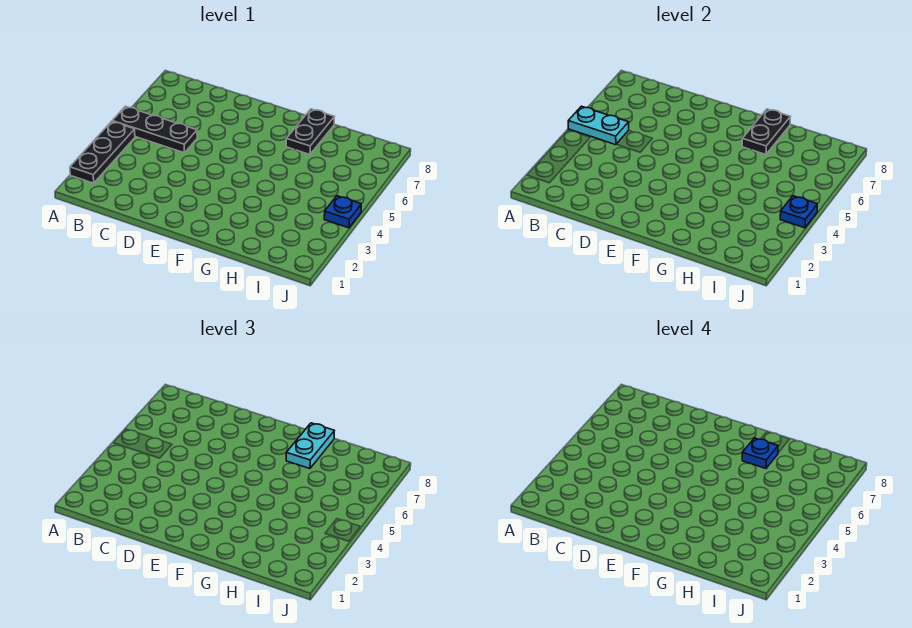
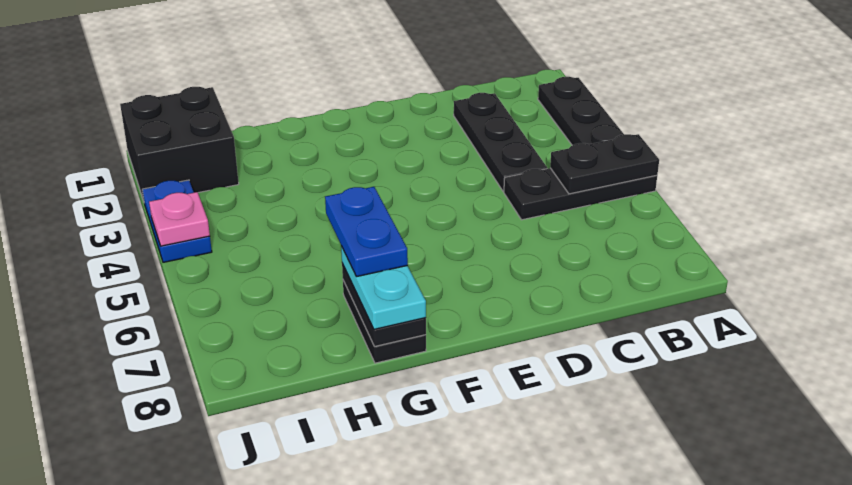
cyan 1x2 plate [568,106,629,145] -> black 1x2 plate [550,134,659,194]
none -> black 1x3 plate [454,93,547,191]
blue 1x1 plate [742,438,778,468] -> blue 1x2 plate [325,187,408,277]
none -> black 2x2 brick [120,87,239,201]
blue 1x1 plate [324,196,361,228] -> blue 1x2 plate [142,180,212,262]
blue 1x1 plate [780,196,817,228] -> pink 1x1 plate [149,192,210,246]

